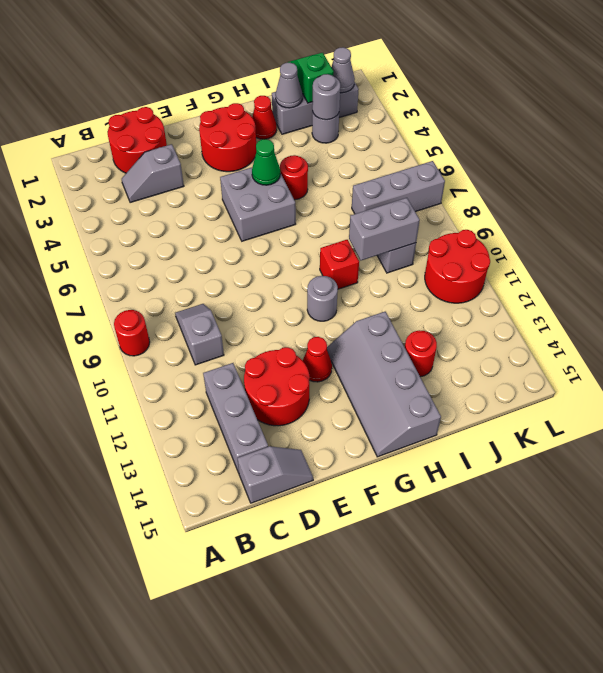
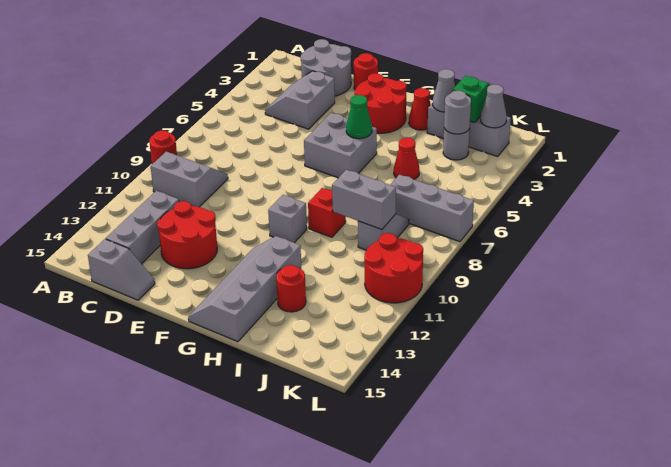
red 2x2 round brick [108,107,167,173] -> grey 2x2 round brick [301,39,351,96]
grey 1x2 slope [122,144,184,203] -> grey 2x2 slope [265,71,335,129]
grey 1x2 slope [175,304,224,365] -> grey 2x2 slope [151,152,228,207]
red 1x1 cone [303,337,332,382] -> red 1x1 cone moved to [394,138,419,180]
grey 1x1 round brick [307,276,338,321] -> grey 1x1 brick [268,195,307,243]
red 1x1 round brick [280,155,308,200] -> red 1x1 round brick moved to [354,53,378,89]

